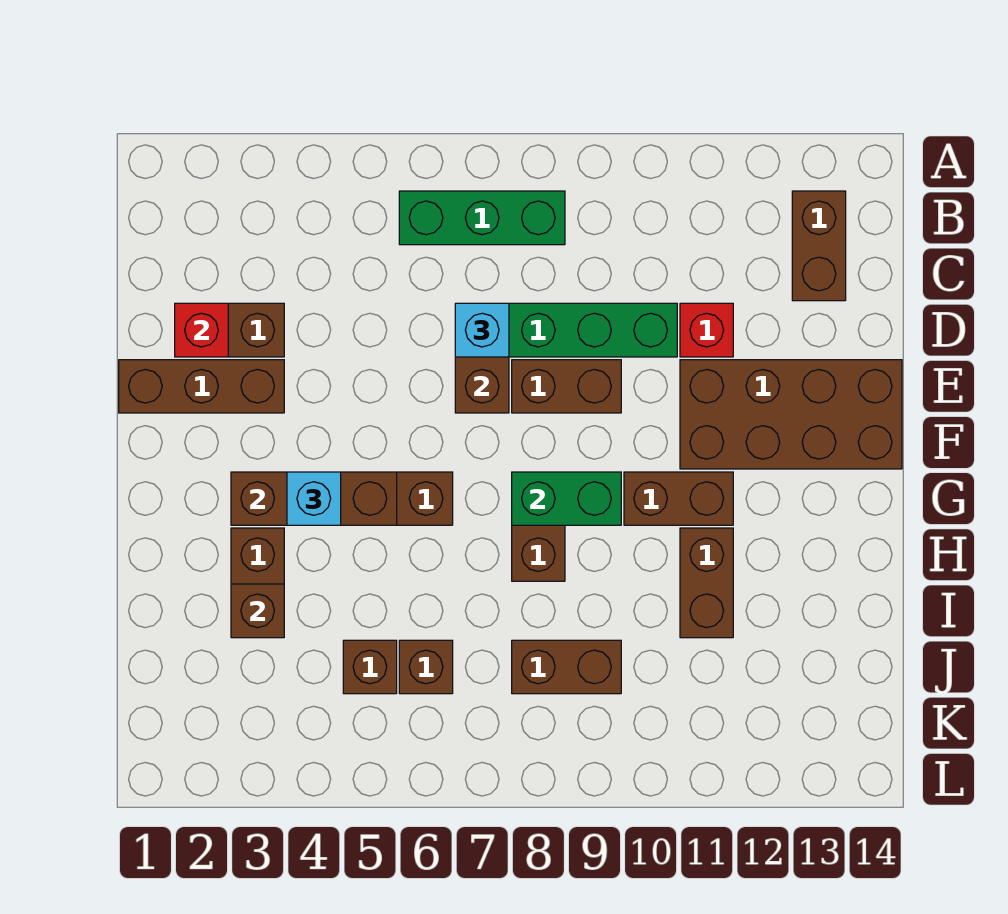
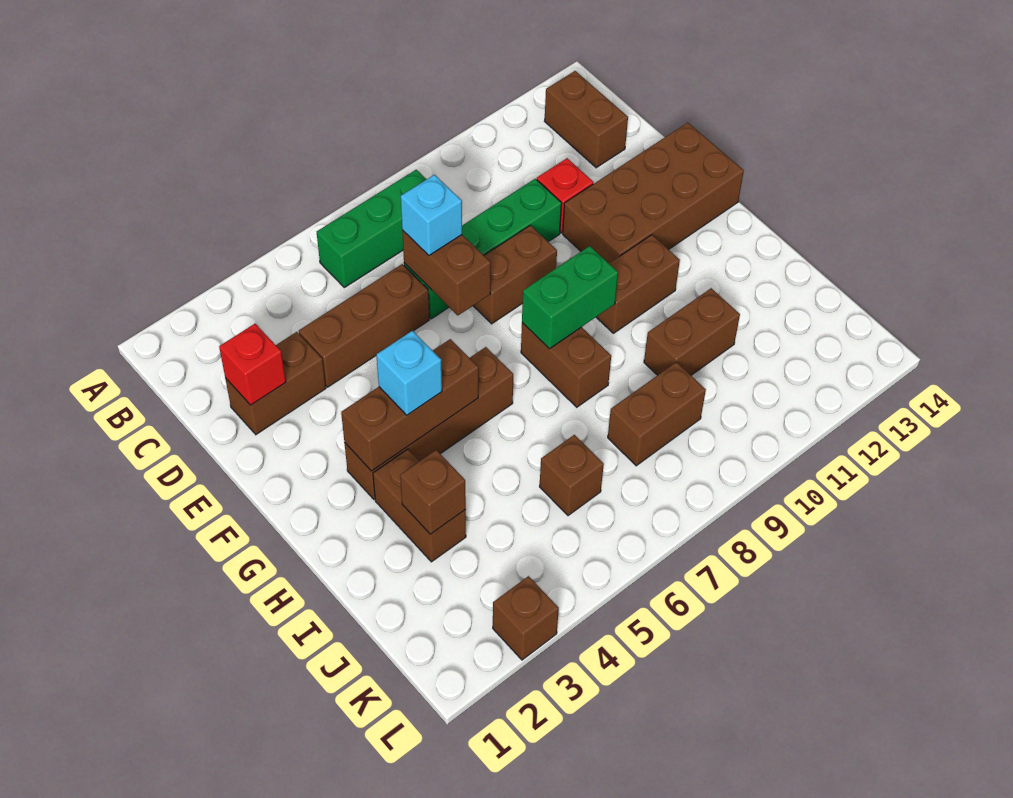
brown 1x3 brick [119,360,284,413] -> brown 1x3 brick moved to [299,264,429,387]
brown 1x2 brick [680,528,733,638] -> brown 1x2 brick turned to [644,288,740,375]
brown 1x1 brick [343,640,397,694] -> brown 1x1 brick moved to [493,576,559,660]

